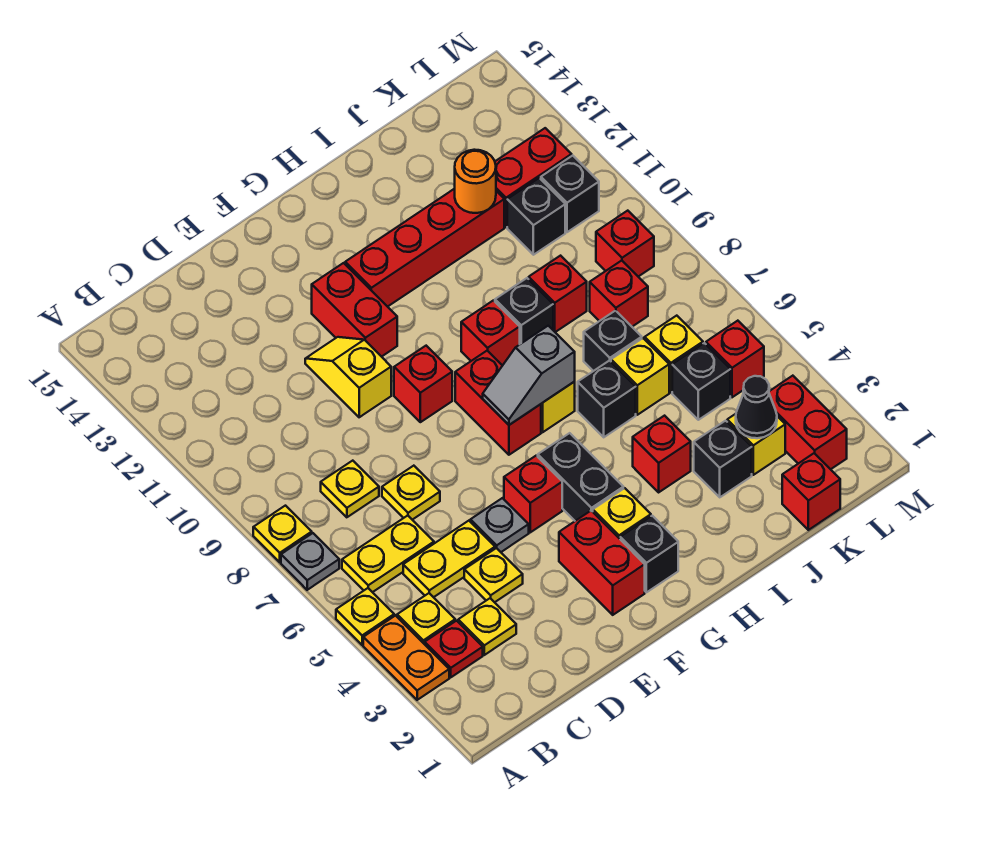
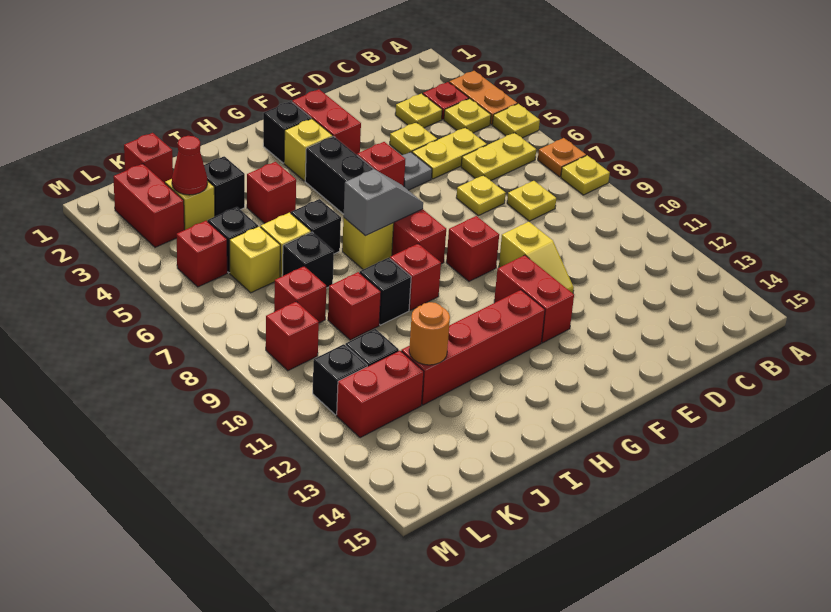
grey 1x1 plate [281,533,339,590] -> orange 1x1 plate [538,138,586,177]
black 1x1 cone [736,376,777,438] -> red 1x1 cone [172,136,207,195]

